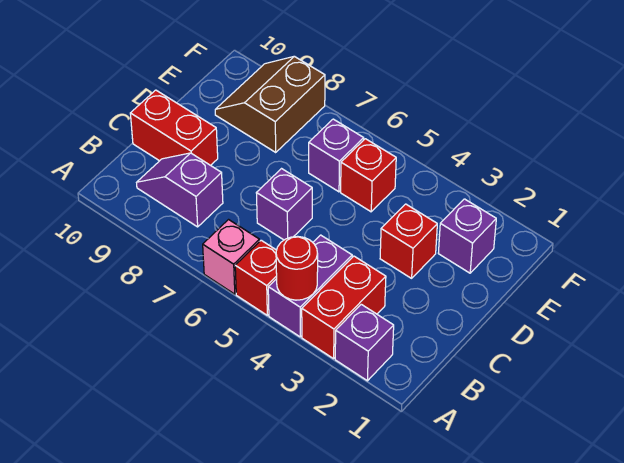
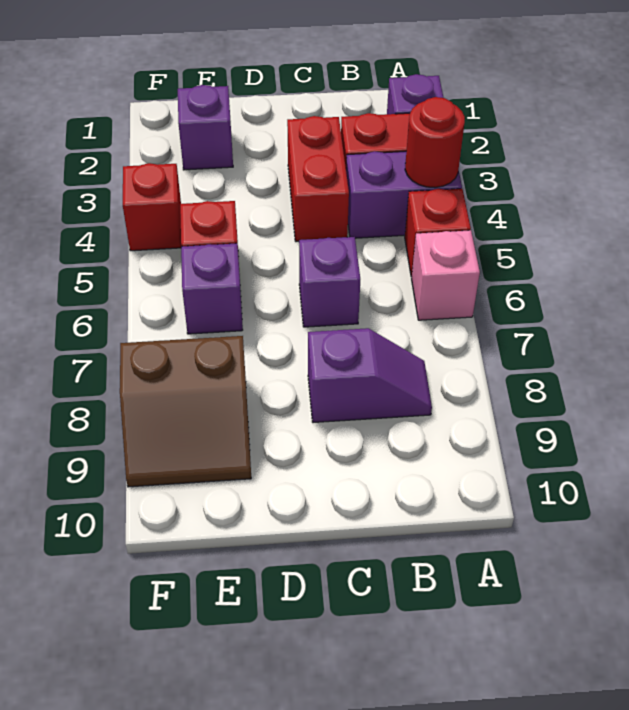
purple 1x2 slope [137,153,223,227] -> purple 1x2 slope turned to [308,328,432,423]
red 1x2 brick [130,90,218,165] -> red 1x2 brick moved to [287,116,349,242]
red 1x1 brick [380,204,437,278] -> red 1x1 brick moved to [123,163,181,251]

